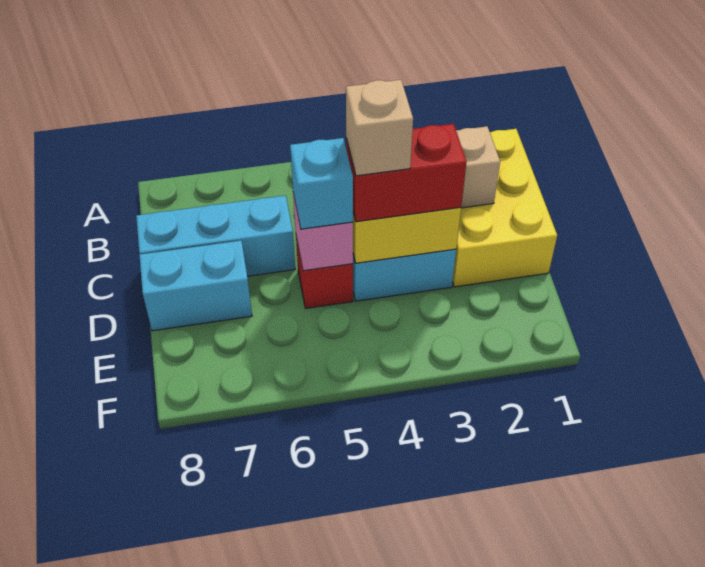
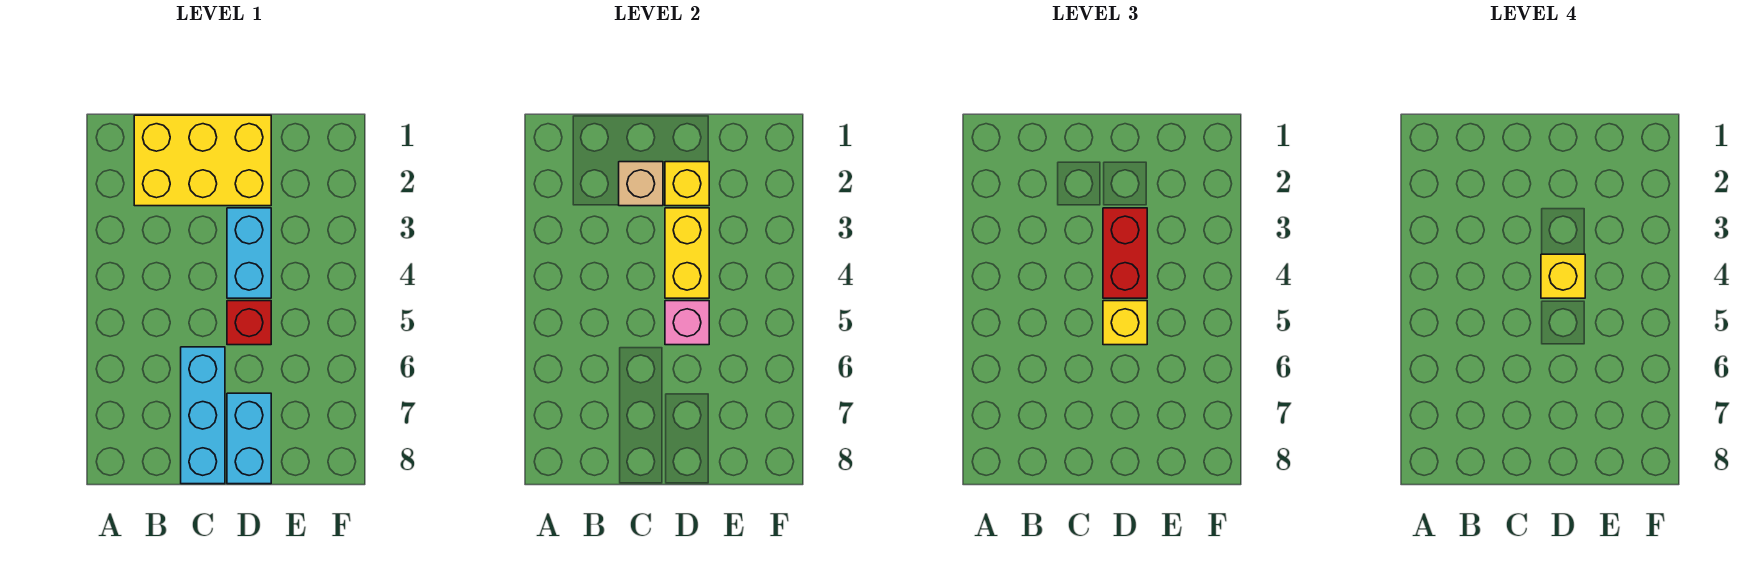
none -> yellow 1x1 brick [665,162,709,206]
tan 1x1 brick [346,80,413,176] -> yellow 1x1 brick [1541,254,1585,298]
cyan 1x1 brick [290,138,353,229] -> yellow 1x1 brick [1103,301,1147,345]

